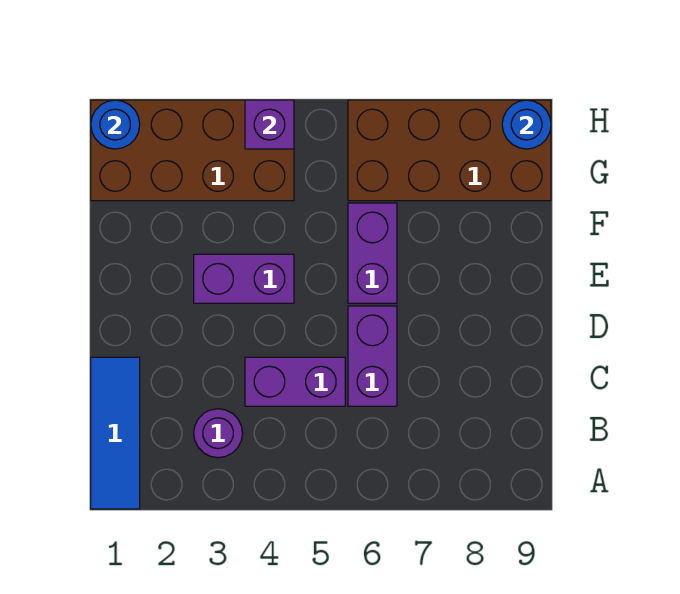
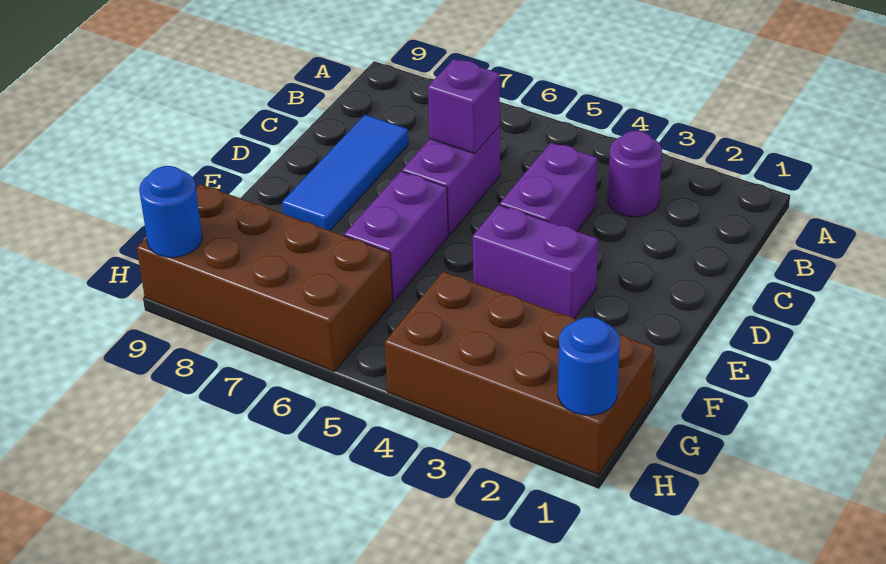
blue 1x3 tile [91,357,140,509] -> blue 1x3 tile moved to [282,115,408,231]
purple 1x2 brick [245,357,345,406] -> purple 1x2 brick turned to [500,142,597,231]
purple 1x1 brick [245,100,294,149] -> purple 1x1 brick moved to [428,59,500,154]

